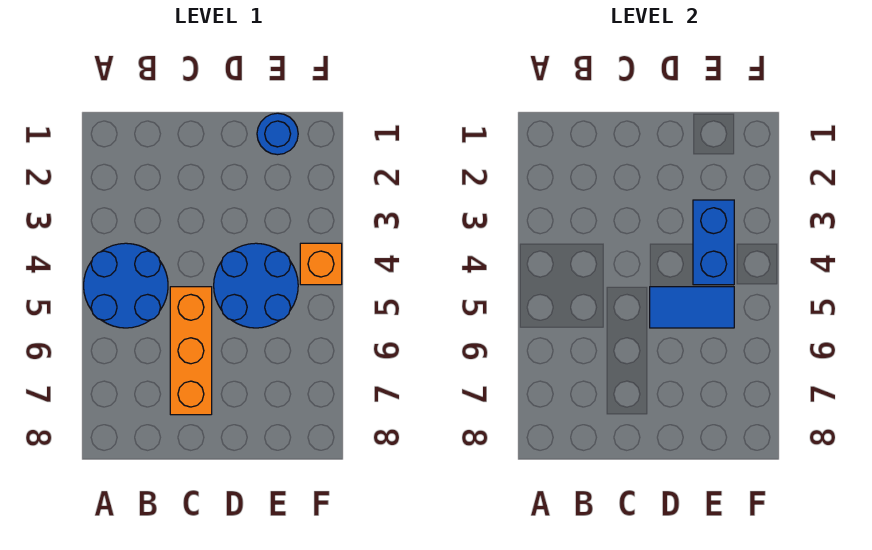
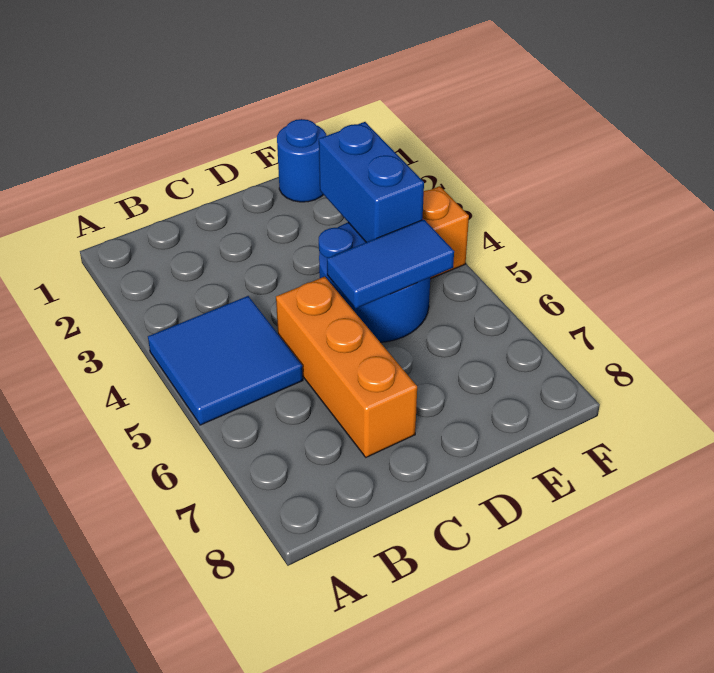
blue 2x2 round brick [84,243,168,328] -> blue 2x2 tile [148,296,303,425]

